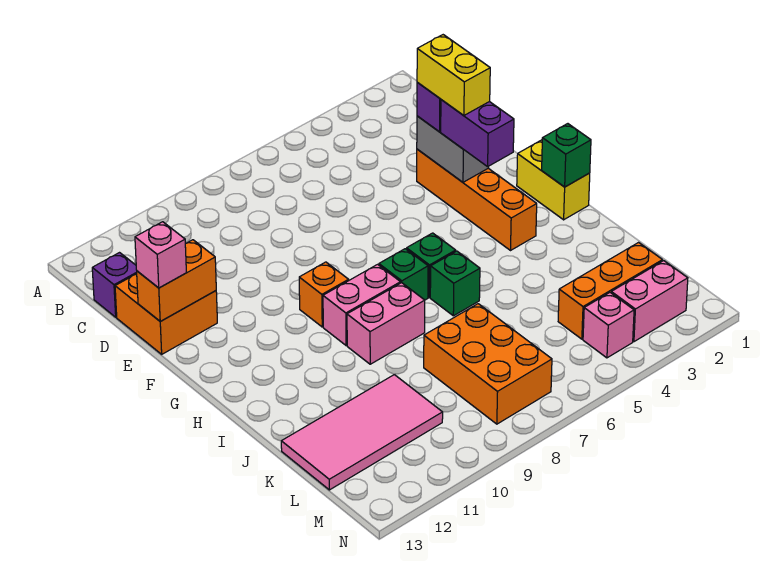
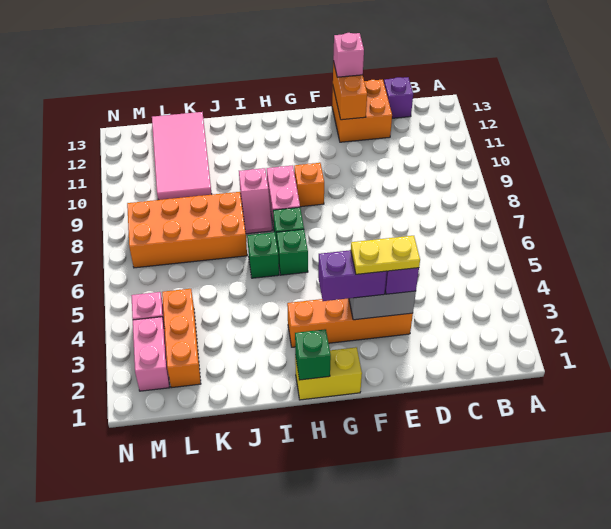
yellow 1x2 brick [417,35,490,115] -> yellow 1x2 plate [351,236,420,274]
pink 1x2 brick [347,283,425,364] -> pink 1x2 slope [239,168,272,234]
orange 2x3 brick [424,304,552,424] -> orange 2x4 brick [127,192,247,268]

